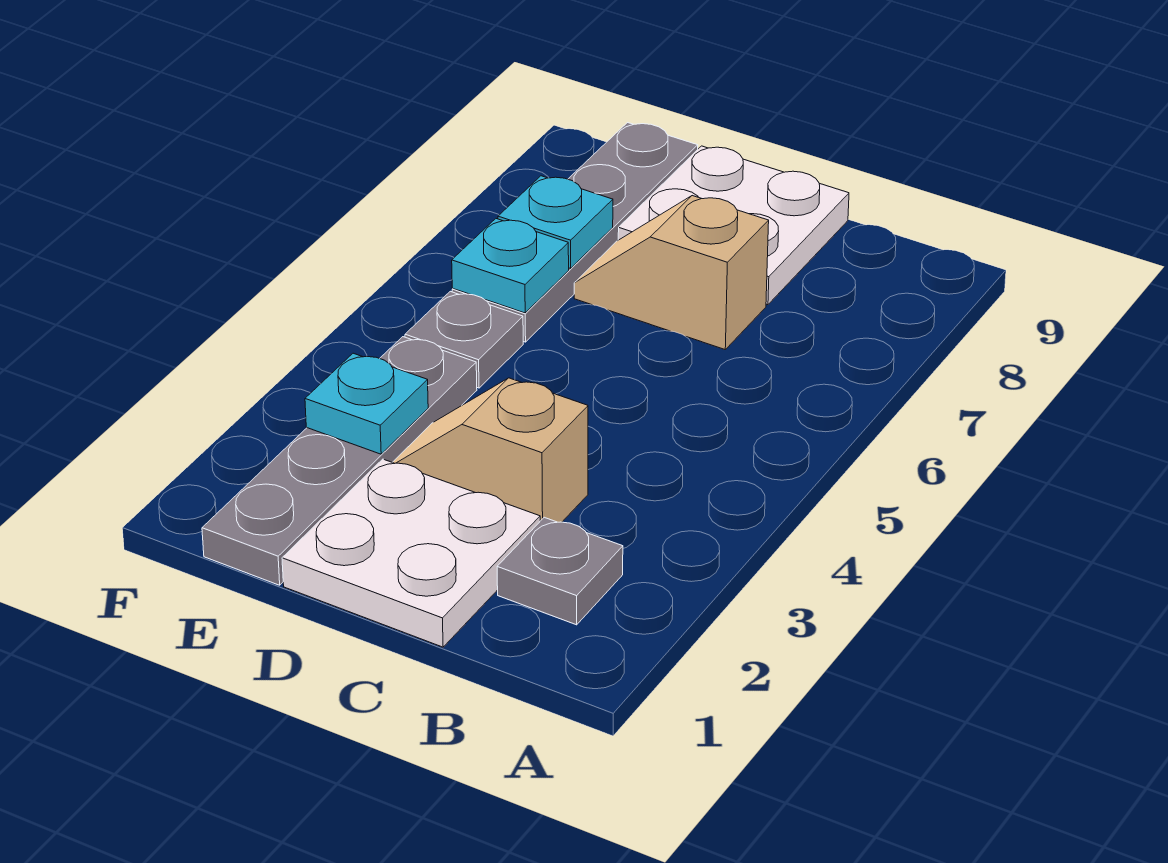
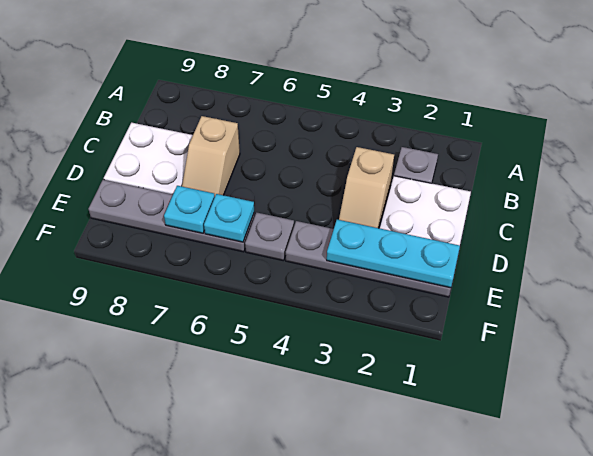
cyan 1x1 plate [305,353,428,454] -> cyan 1x3 plate [327,220,460,288]

